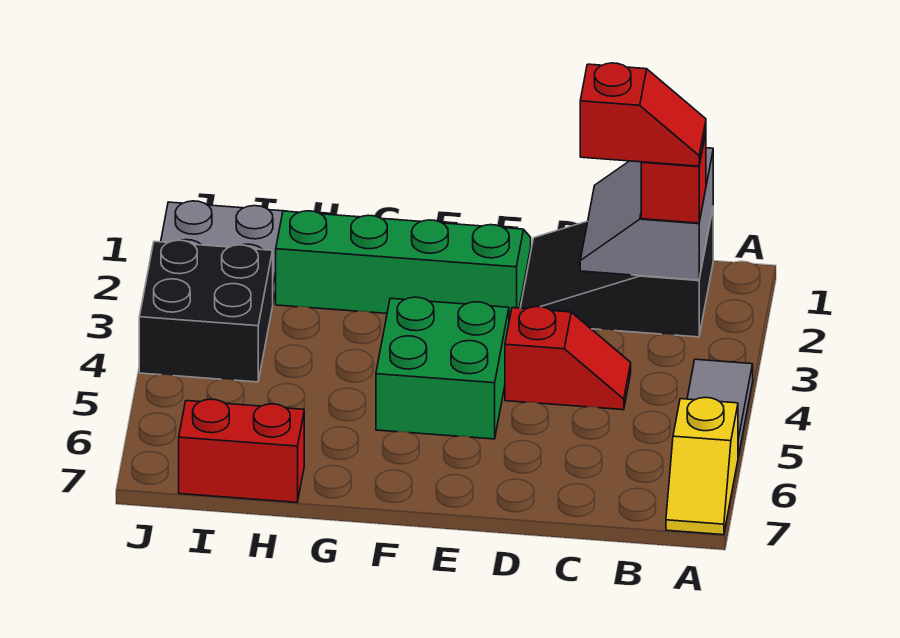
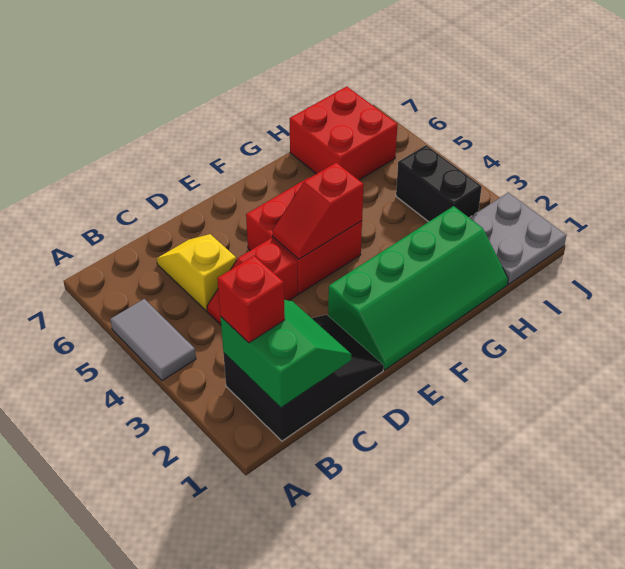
yellow 1x2 slope [666,397,738,535] -> yellow 1x2 slope moved to [157,234,236,311]
grey 2x2 slope [580,148,713,280] -> green 2x2 slope [221,300,351,408]
red 1x2 slope [580,63,706,166] -> red 1x2 slope moved to [272,162,364,259]
green 2x2 brick [376,297,509,439] -> red 2x2 brick [246,178,362,294]
red 1x2 brick [179,399,304,502] -> red 2x2 brick [289,86,398,180]
black 2x2 brick [139,240,273,382] -> black 1x2 brick [396,145,482,222]

